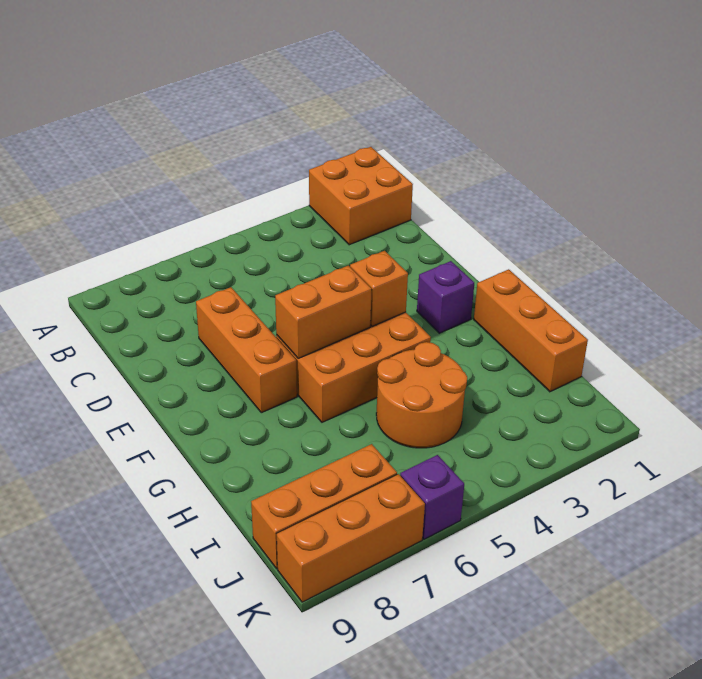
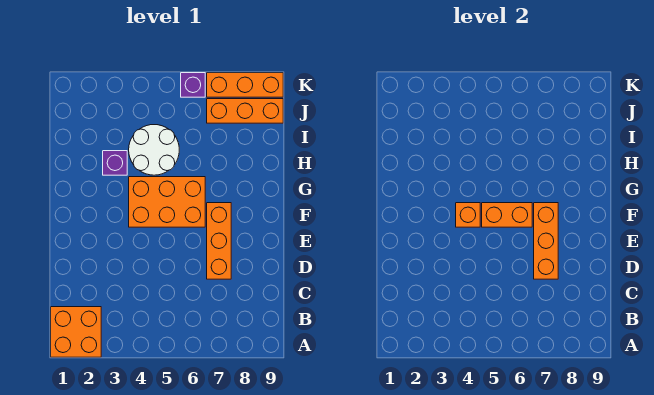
purple 1x1 brick [417,261,474,333] -> purple 1x1 brick moved to [103,151,127,175]
orange 1x3 brick [474,269,588,392] -> orange 1x3 brick moved to [534,203,558,279]
orange 2x2 round brick [376,342,467,448] -> white 2x2 round brick [129,125,179,175]

